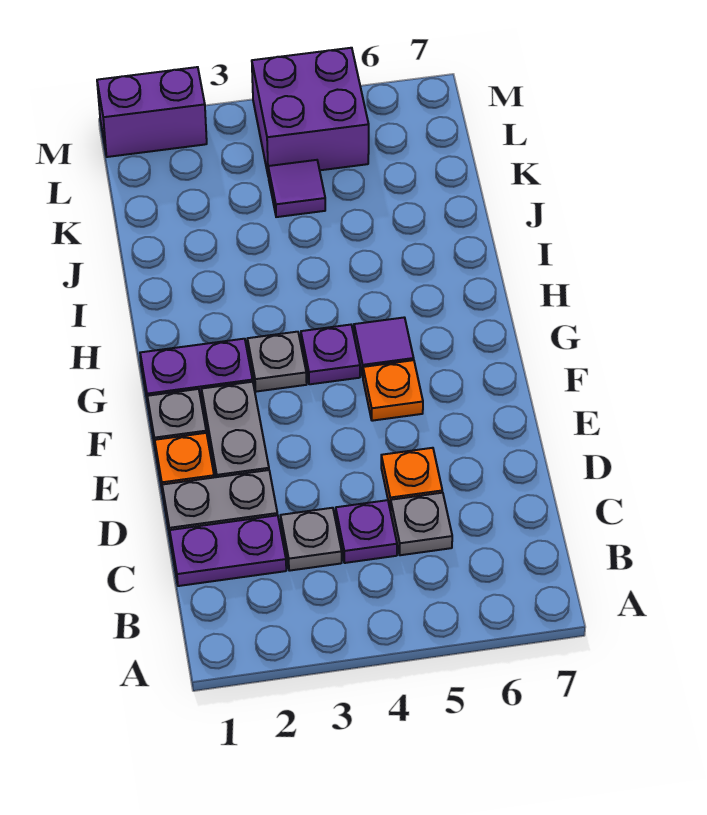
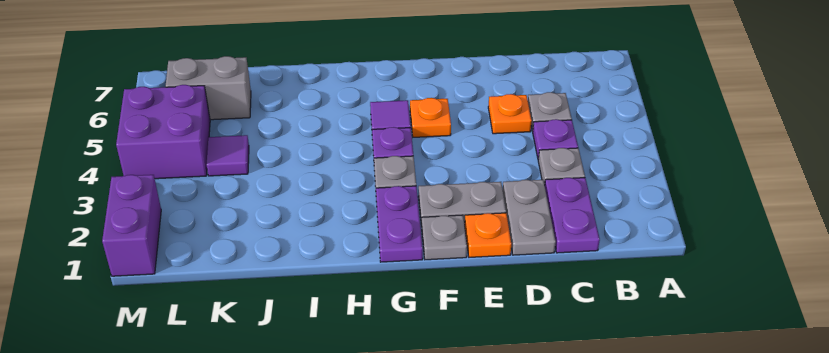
none -> grey 1x2 brick [166,56,251,120]

